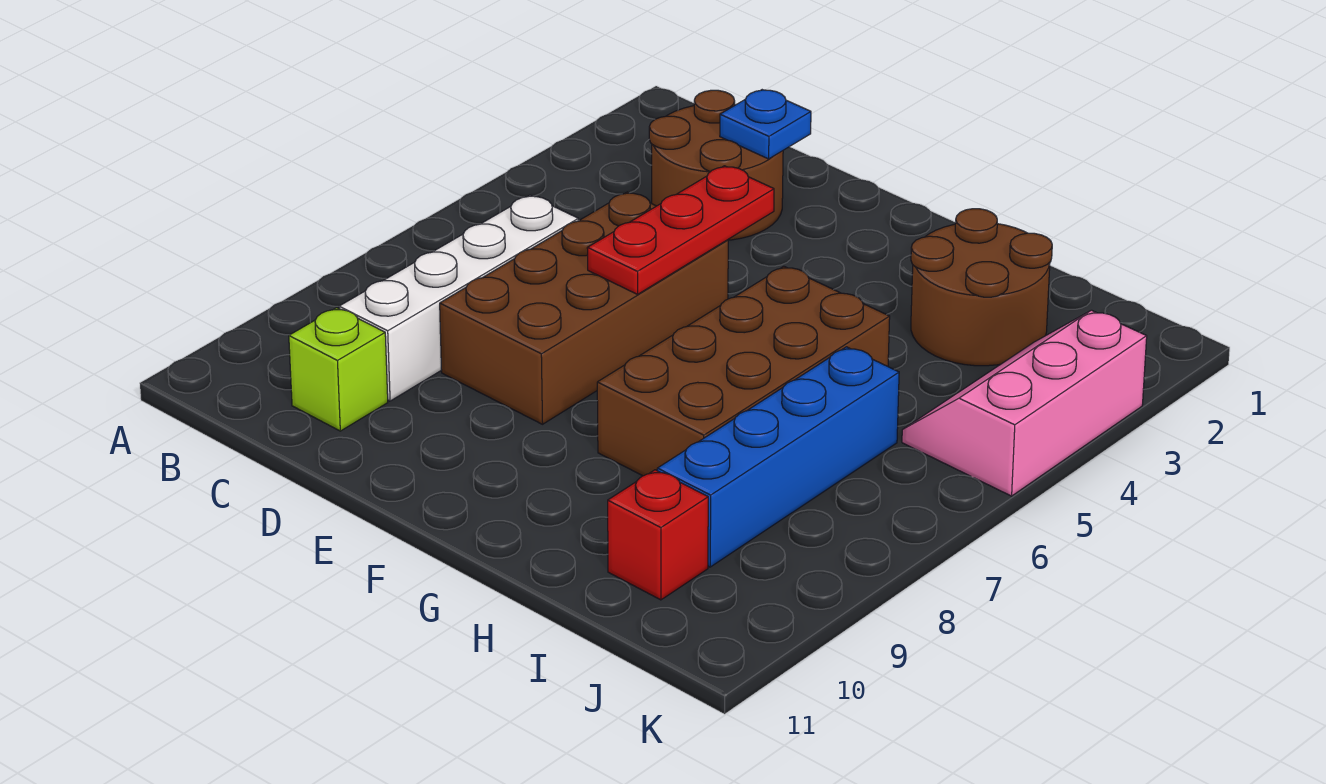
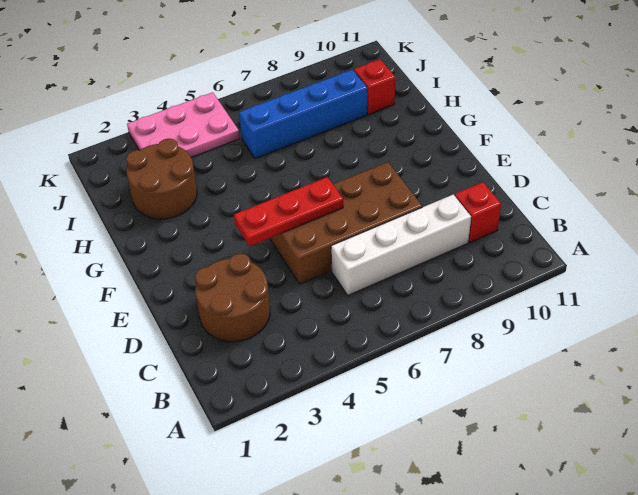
lime 1x1 brick [289,308,388,431] -> red 1x1 brick [455,182,501,242]
blue 1x1 plate [720,90,811,159] -> none
brown 2x4 brick [597,266,890,476] -> none
pink 2x3 slope [902,310,1147,496] -> pink 2x3 plate [127,92,240,157]

